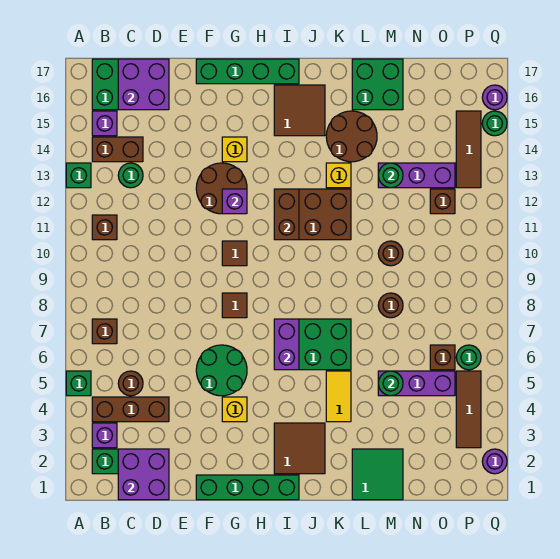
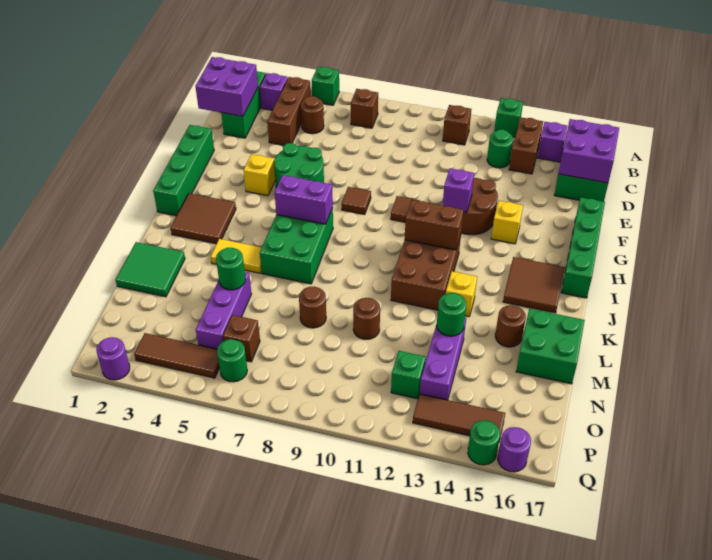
brown 2x2 round brick [326,111,377,162] -> brown 1x1 round brick [495,305,526,347]
brown 1x1 brick [430,189,455,214] -> green 1x1 brick [391,351,426,399]

